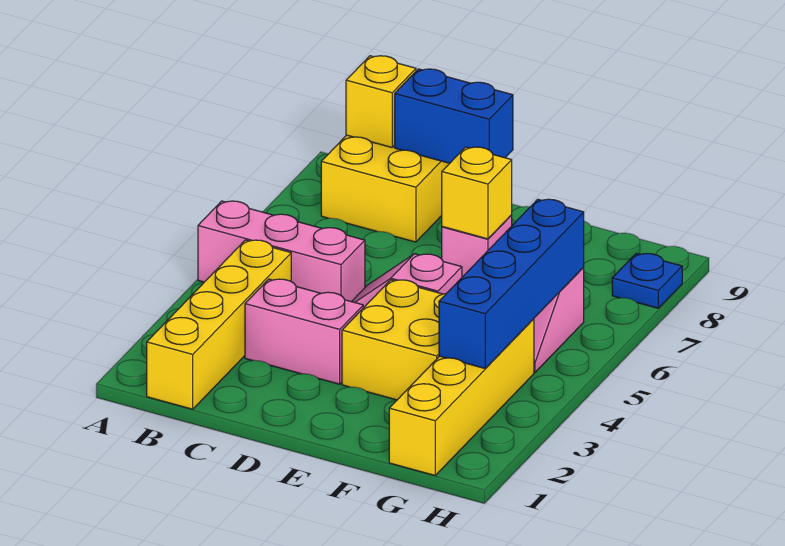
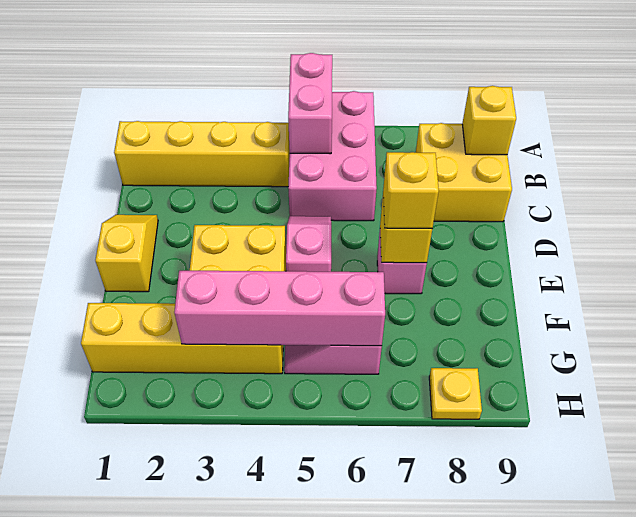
pink 1x3 brick [198,201,365,302] -> pink 2x3 brick [288,91,377,221]
pink 1x2 brick [245,279,363,384] -> pink 1x2 brick moved to [288,53,332,154]
blue 1x2 brick [395,69,513,163] -> none
none -> yellow 1x2 slope [95,215,158,292]
none -> yellow 1x1 brick [383,152,439,229]
blue 1x4 brick [439,199,584,368] -> pink 1x4 brick [174,271,385,346]
blue 1x1 plate [612,254,682,308] -> yellow 1x1 plate [429,368,482,419]

